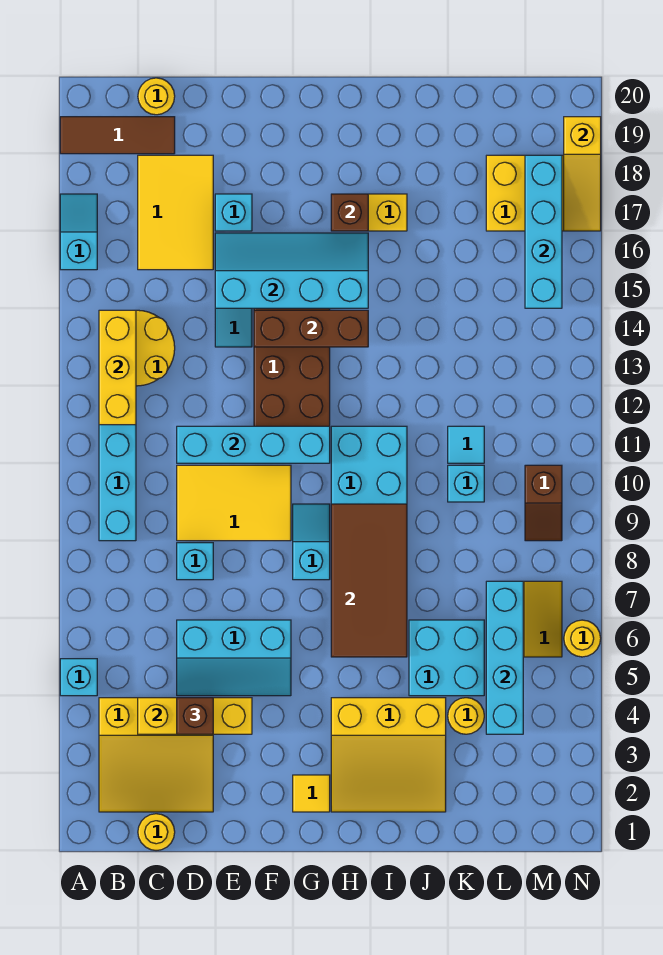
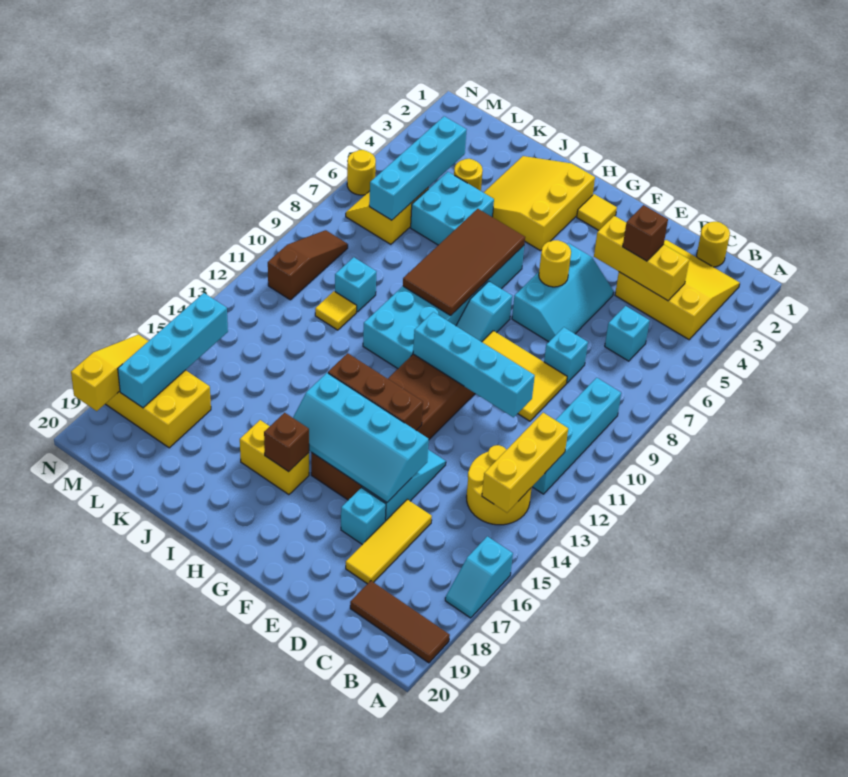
cyan 1x1 brick [60,659,97,696] -> cyan 1x1 brick moved to [605,306,650,361]
yellow 2x3 tile [138,155,213,270] -> yellow 1x3 tile [346,499,432,584]
yellow 1x1 round brick [138,78,175,115] -> yellow 1x1 round brick moved to [539,240,571,287]
cyan 2x3 slope [177,620,291,696] -> cyan 2x3 slope turned to [512,243,614,342]
yellow 3x3 slope [331,698,446,812] -> yellow 3x3 slope turned to [484,156,595,251]
cyan 1x1 tile [448,426,484,463] -> yellow 1x1 tile [315,291,357,330]
brown 1x2 slope [525,465,562,541] -> brown 1x3 slope [268,230,348,300]

